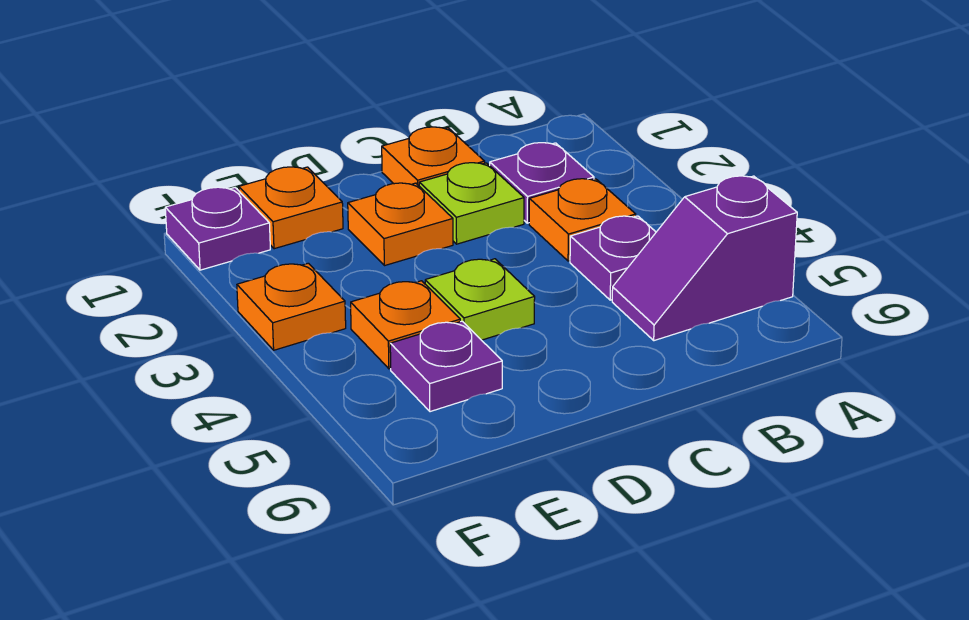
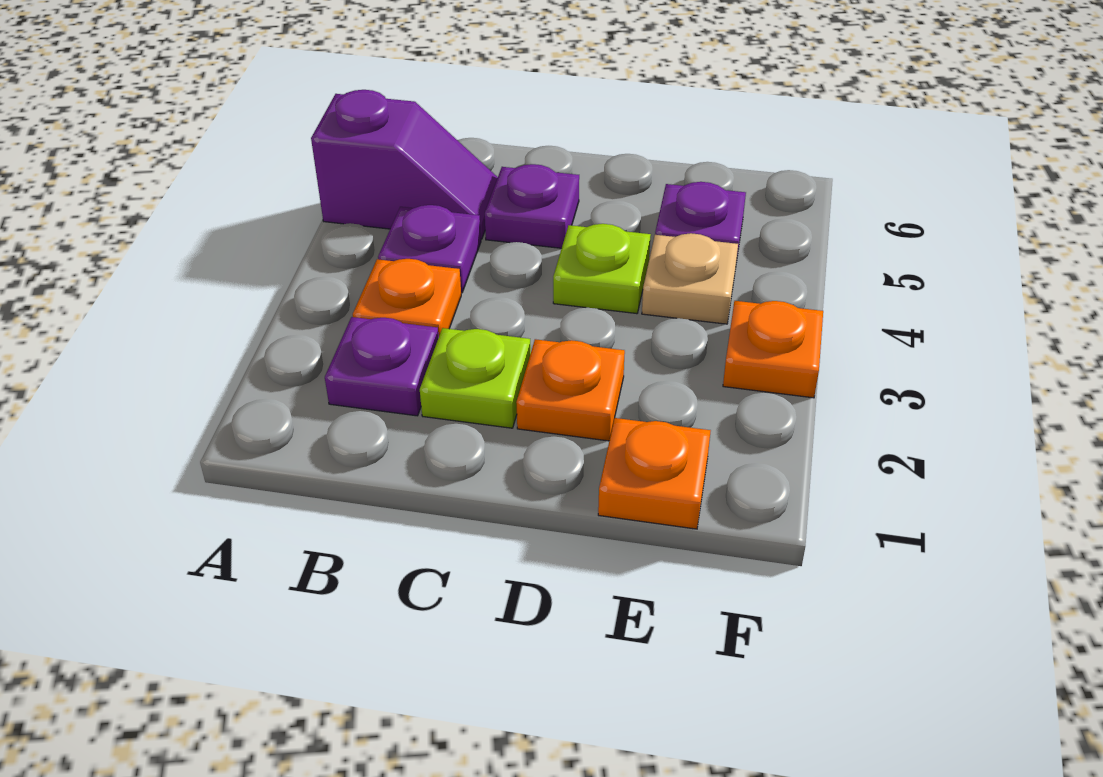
orange 1x1 plate [382,127,485,186] -> none
orange 1x1 plate [351,281,460,369] -> tan 1x1 plate [642,233,738,324]
purple 1x1 plate [165,187,270,270] -> purple 1x1 plate moved to [485,164,579,248]

